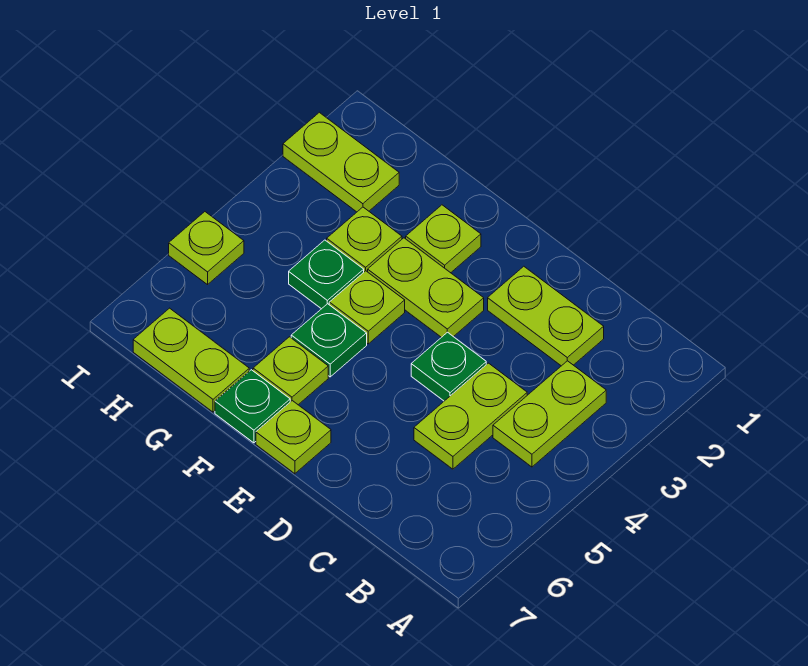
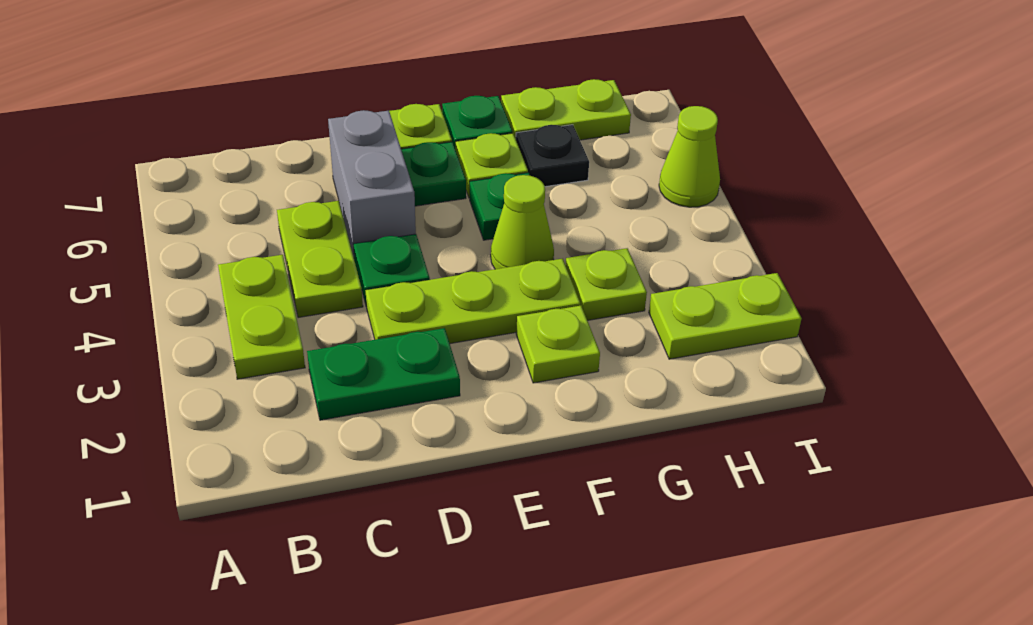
lime 1x2 plate [488,266,604,366] -> green 1x2 plate [307,328,460,420]
none -> grey 1x2 brick [328,110,416,260]
lime 1x2 plate [368,238,484,337] -> lime 1x3 plate [366,259,580,344]
lime 1x1 plate [329,271,405,344] -> lime 1x1 cone [491,175,554,269]
green 1x1 plate [289,240,364,309] -> green 1x1 plate moved to [401,142,466,206]
none -> black 1x1 plate [516,125,589,187]
lime 1x1 plate [169,212,244,285] -> lime 1x1 cone [659,106,720,207]

